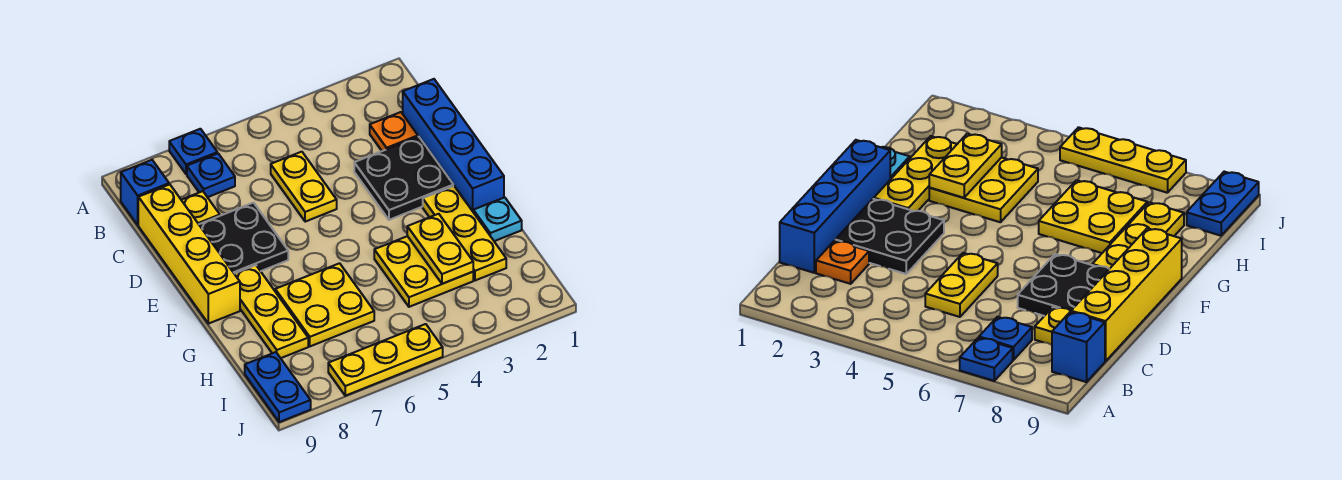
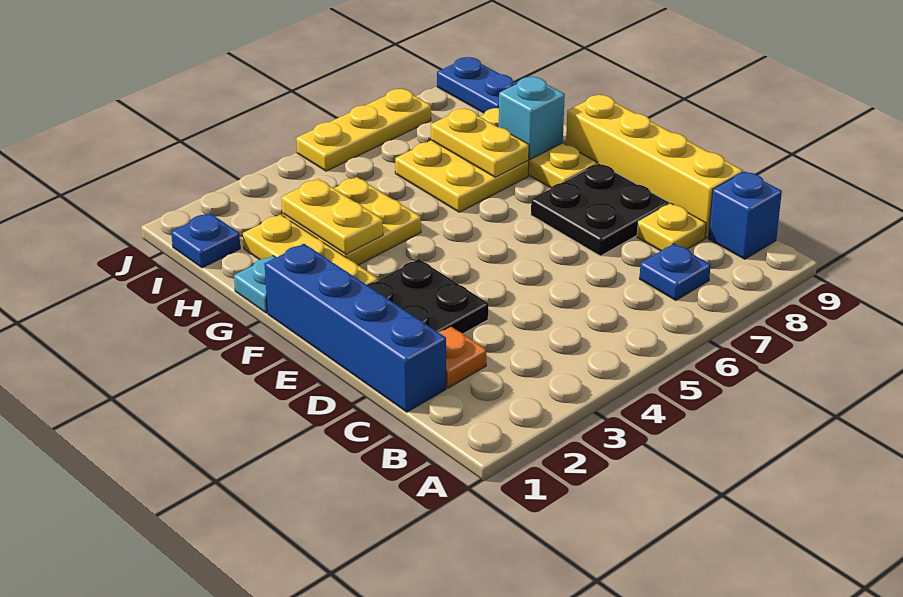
blue 1x1 plate [169,129,217,174] -> blue 1x1 plate moved to [171,213,240,268]
yellow 1x2 plate [271,152,337,222] -> yellow 1x2 plate moved to [431,108,529,177]
none -> cyan 1x1 brick [499,77,565,159]

